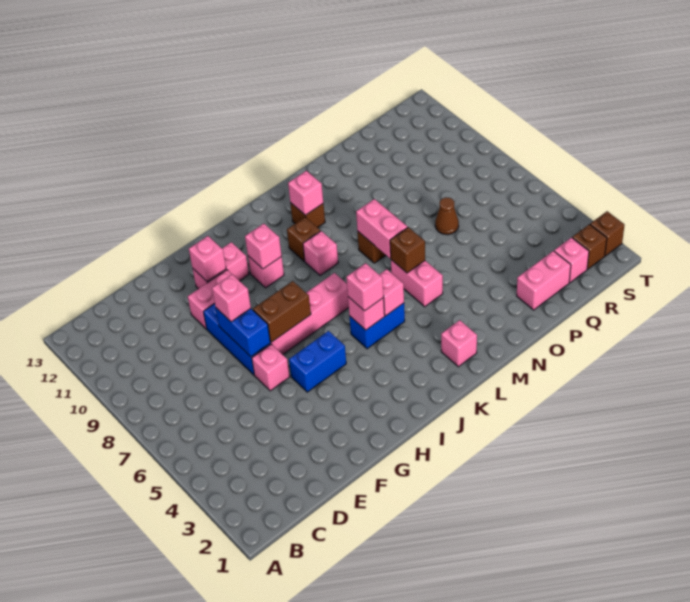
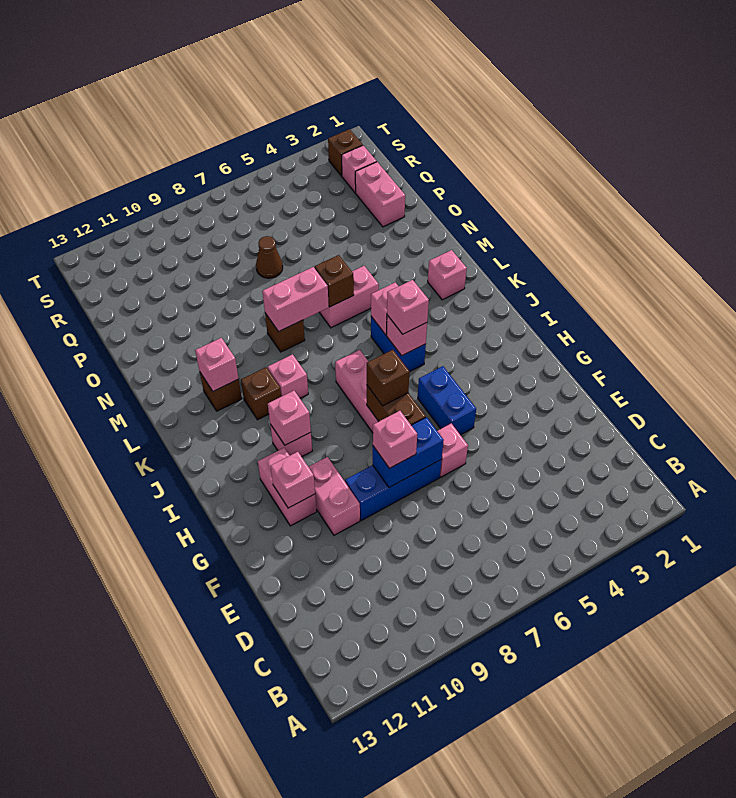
brown 1x1 brick [590,211,624,256] -> brown 1x1 brick moved to [367,350,410,406]

